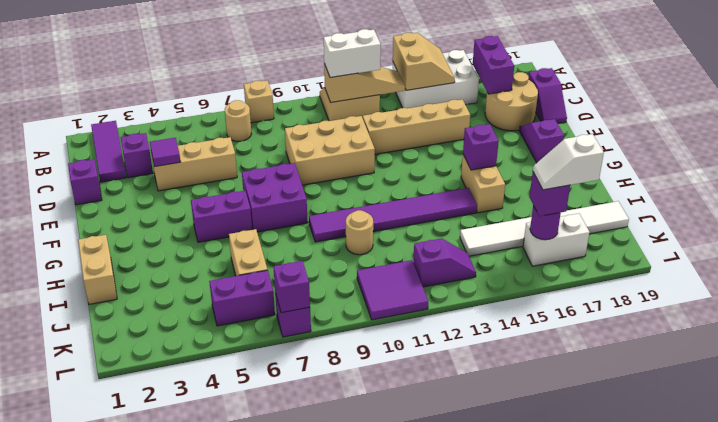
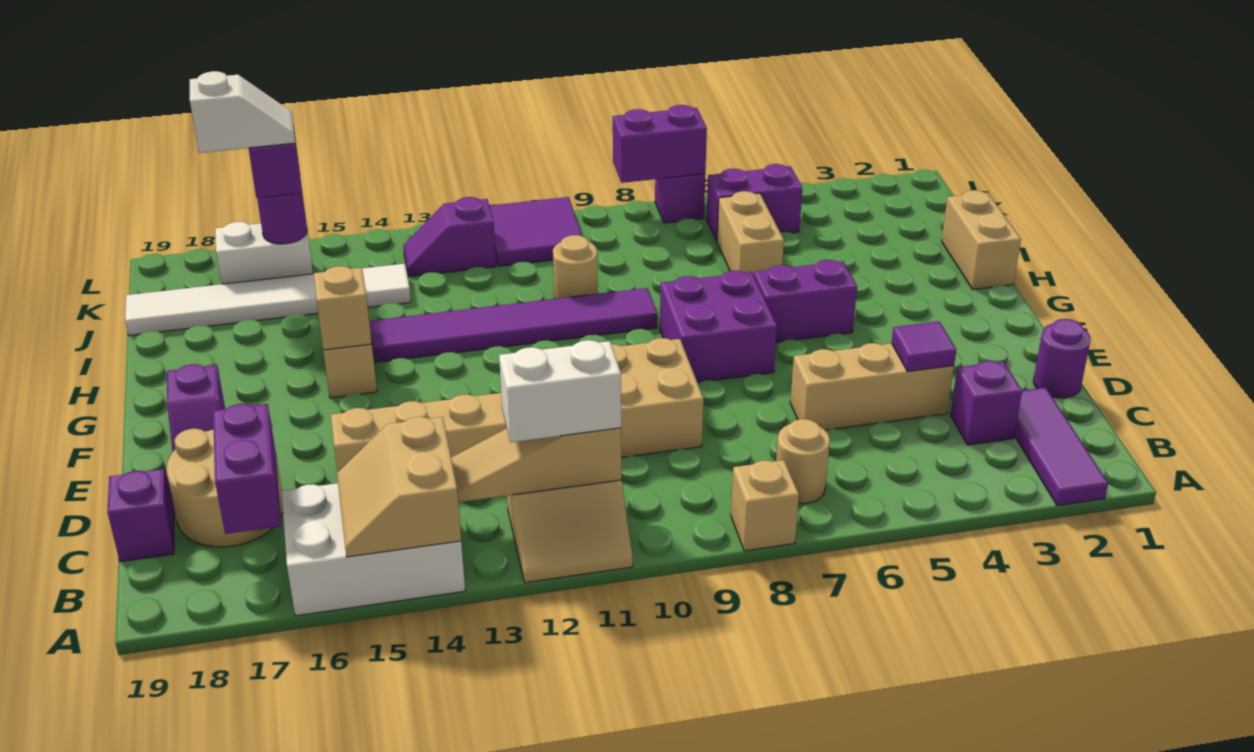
purple 1x1 brick [68,159,102,205] -> purple 1x1 round brick [1033,319,1091,398]
purple 1x1 brick [463,124,499,170] -> tan 1x1 brick [313,266,372,350]
purple 1x1 brick [273,261,310,313] -> purple 1x2 brick [613,105,707,183]

